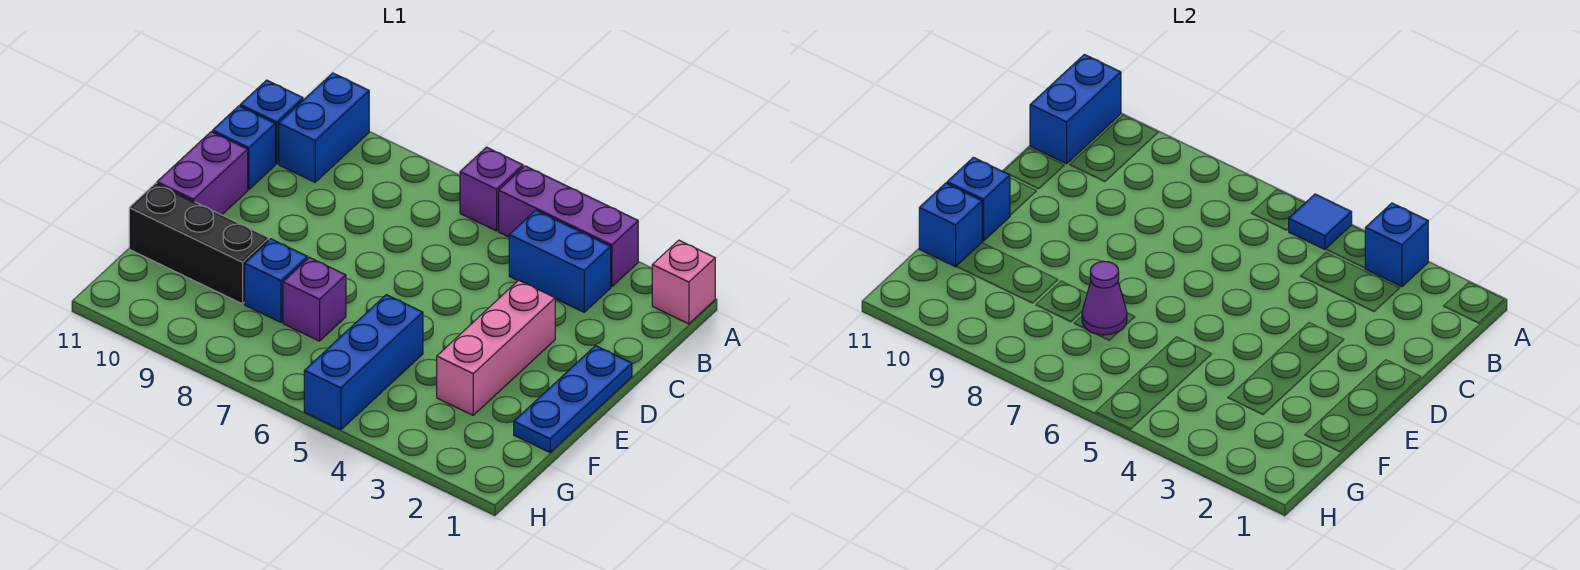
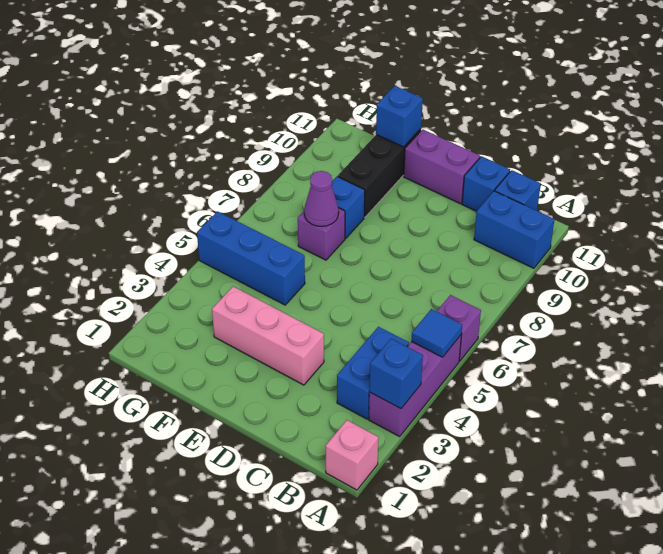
blue 1x2 brick [1030,54,1121,164] -> none
blue 1x3 plate [514,346,632,452] -> none
blue 1x1 brick [947,157,1010,241] -> none

